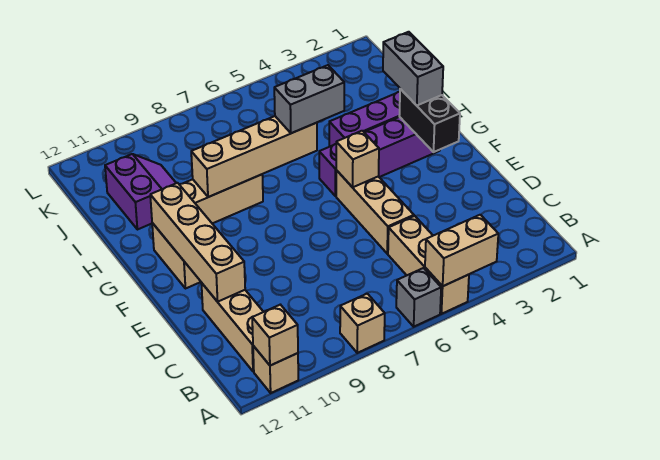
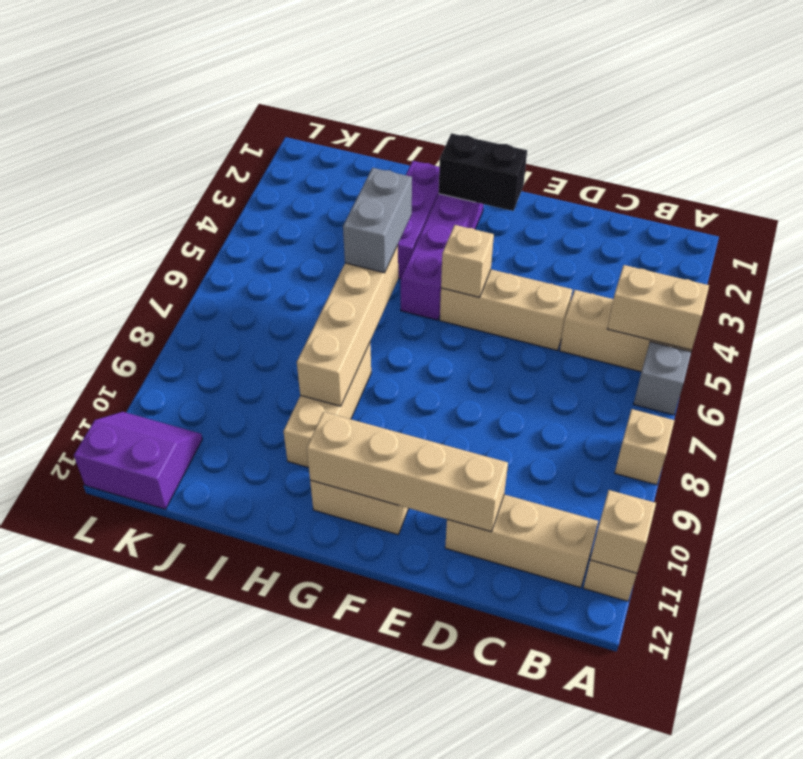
tan 1x2 brick [425,215,498,286] -> tan 1x2 brick turned to [607,265,709,350]
grey 1x2 brick [383,32,443,105] -> none
purple 2x2 slope [105,154,176,230] -> purple 2x2 slope moved to [74,412,202,509]

